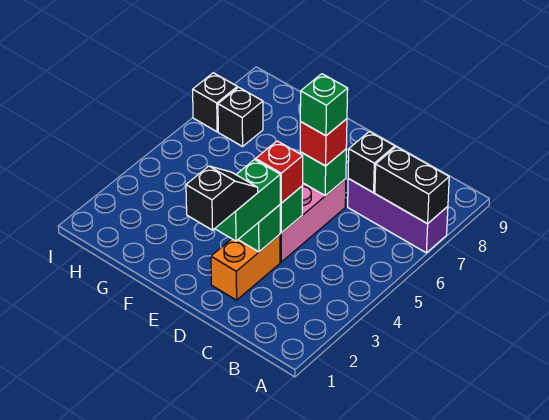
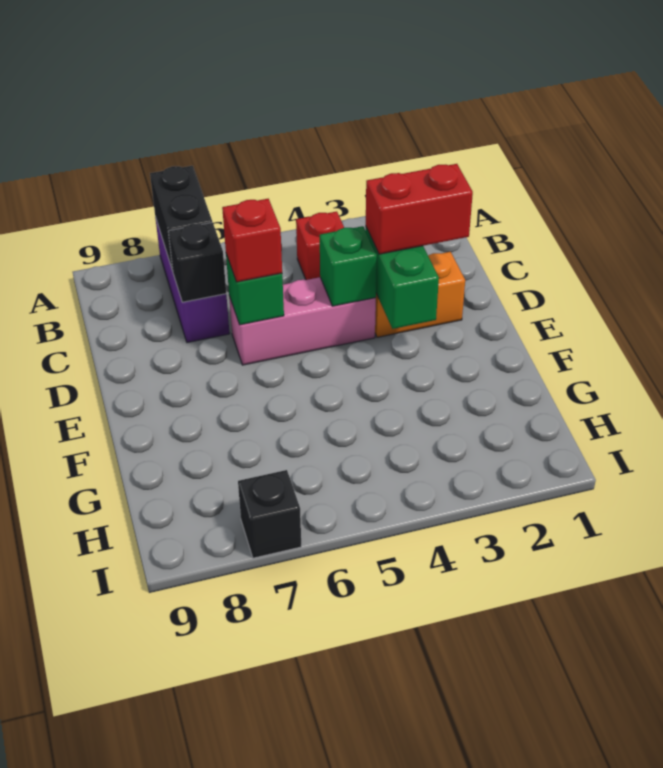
black 1x2 slope [186,166,258,230] -> none
green 1x2 brick [215,159,280,241] -> red 1x2 brick [366,164,473,254]
red 1x1 brick [256,141,303,203] -> red 1x1 brick moved to [296,212,344,280]
green 1x1 brick [300,74,348,136] -> none
black 1x1 brick [218,87,263,146] -> none

